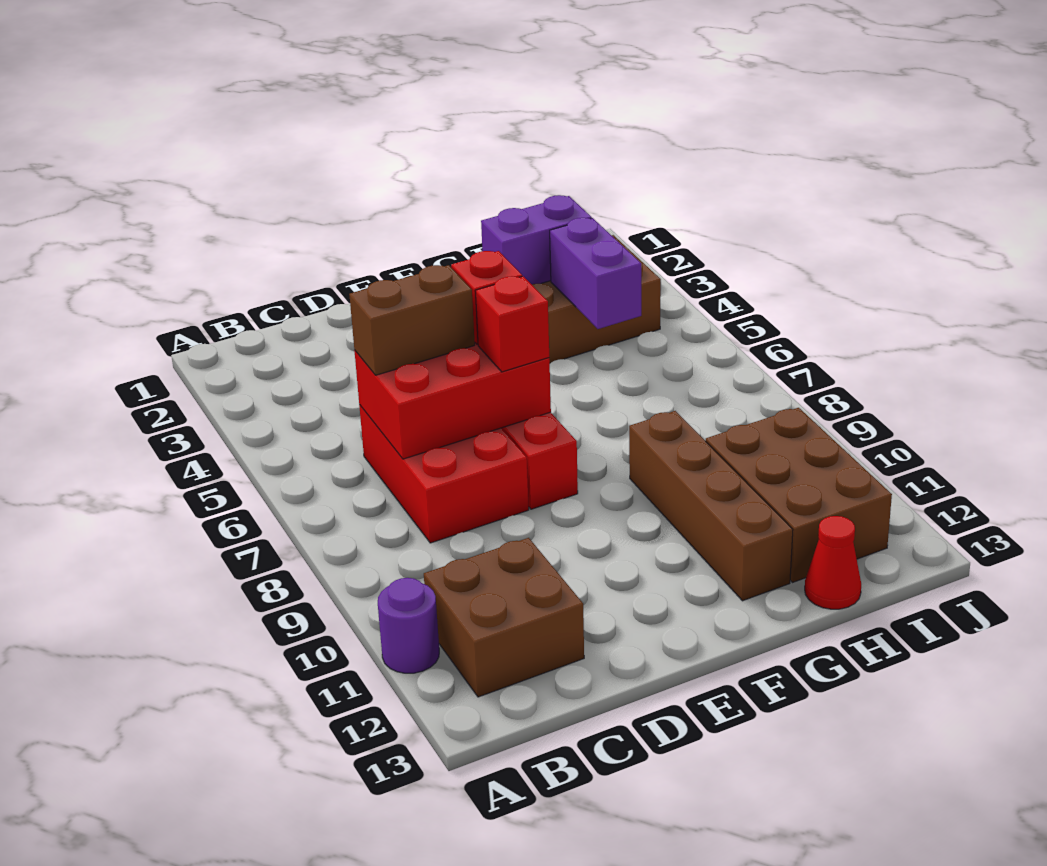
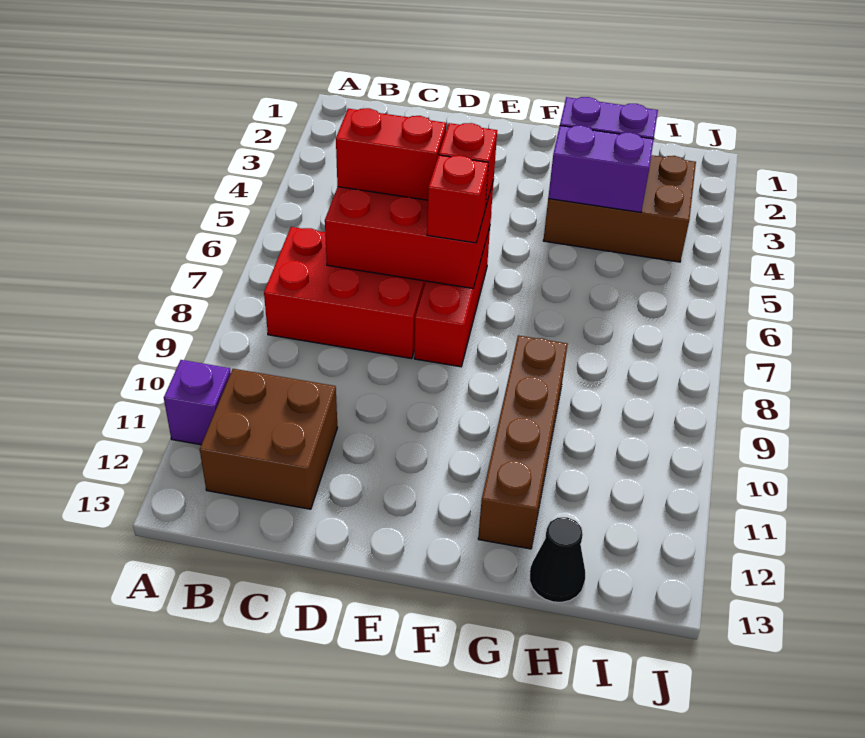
purple 1x1 round brick [378,578,439,673] -> purple 1x1 brick [164,360,231,445]
red 2x3 brick [359,405,529,543] -> red 2x3 brick turned to [264,227,426,359]
brown 1x2 brick [349,265,475,375] -> red 1x2 brick [336,108,446,200]
purple 1x2 brick [550,218,641,329] -> purple 1x2 brick turned to [548,126,654,212]
brown 2x3 brick [706,408,892,583] -> none
red 1x1 cone [805,516,861,609] -> black 1x1 cone [530,517,585,602]

